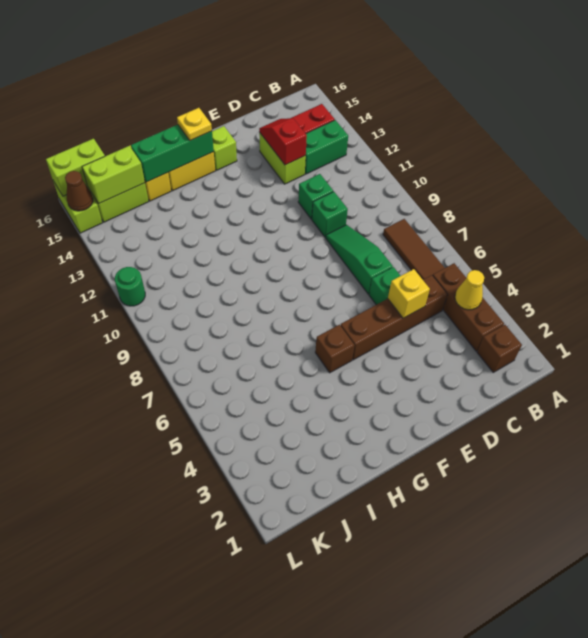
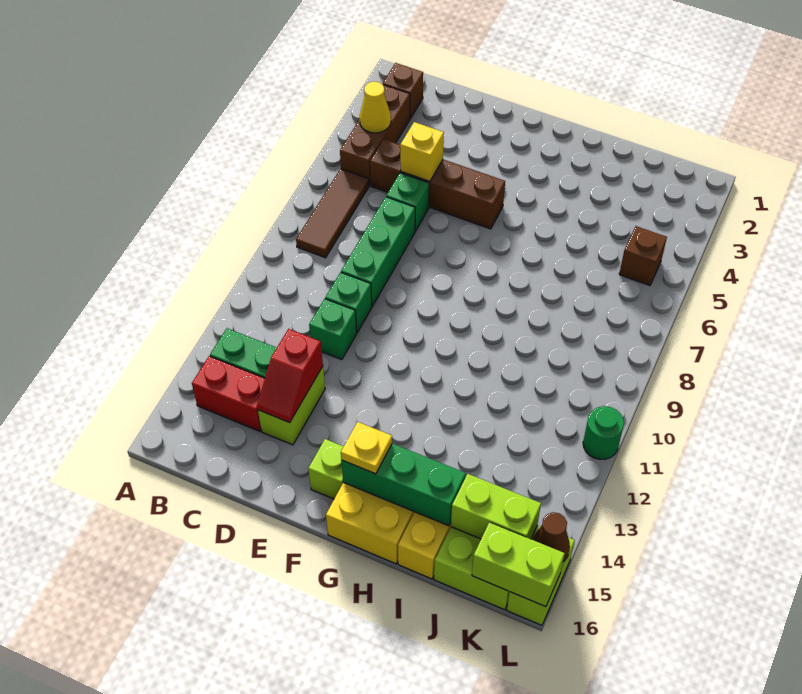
green 1x3 slope [326,225,393,294] -> green 1x3 brick [341,197,415,306]
brown 1x1 brick [315,325,354,373] -> brown 1x1 brick moved to [619,226,667,285]

